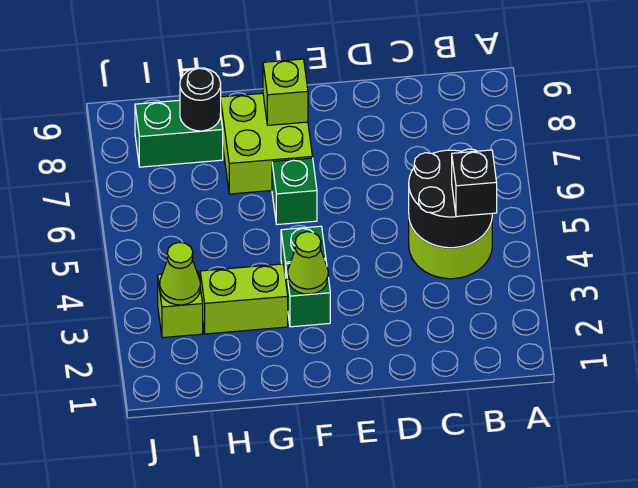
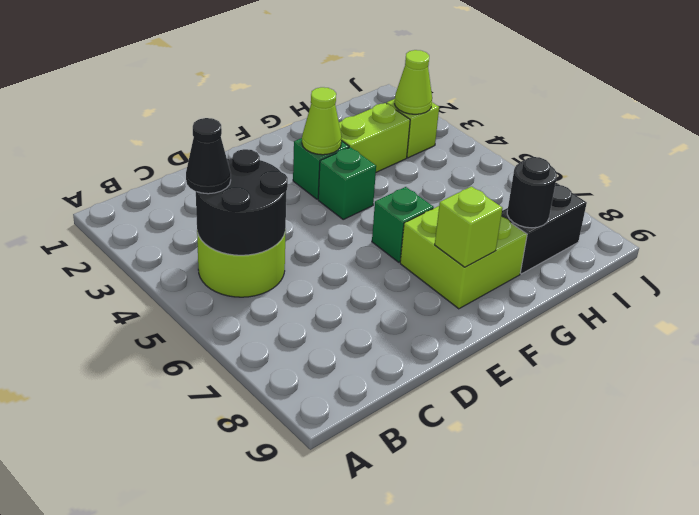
black 1x1 brick [452,150,497,216] -> black 1x1 cone [186,118,231,194]
green 1x2 brick [135,100,223,167] -> black 1x2 brick [501,183,587,274]

